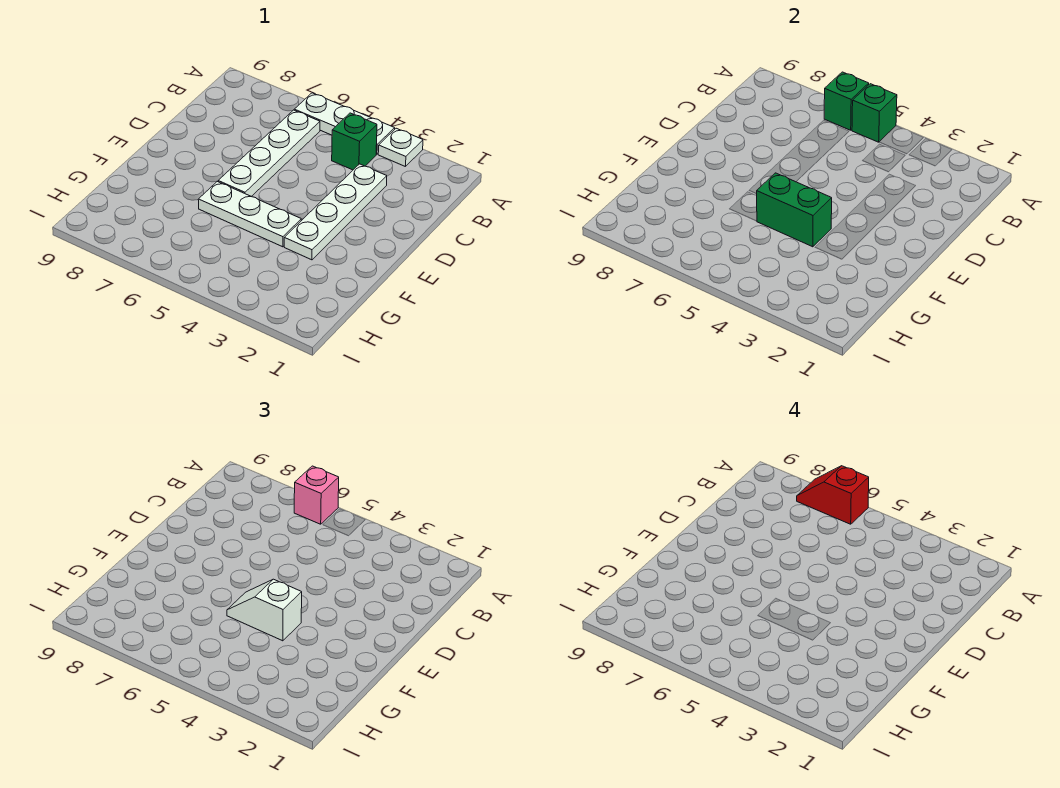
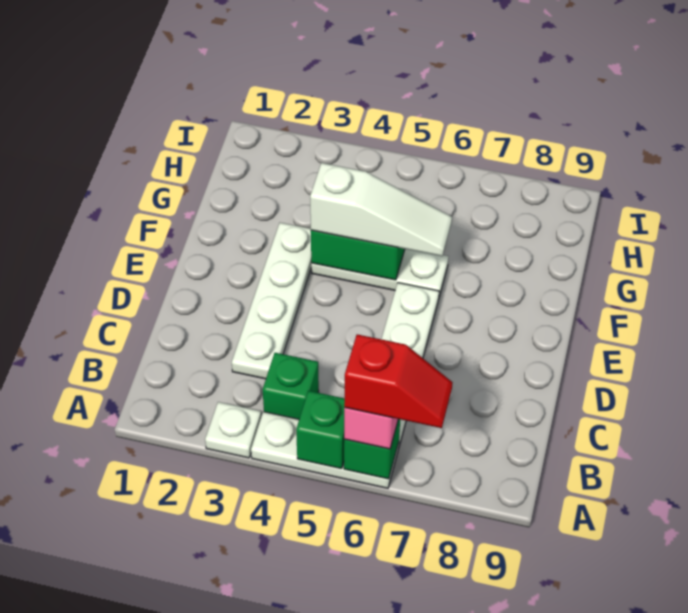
white 1x2 slope [227,579,302,641] -> white 1x3 slope [310,163,452,256]

